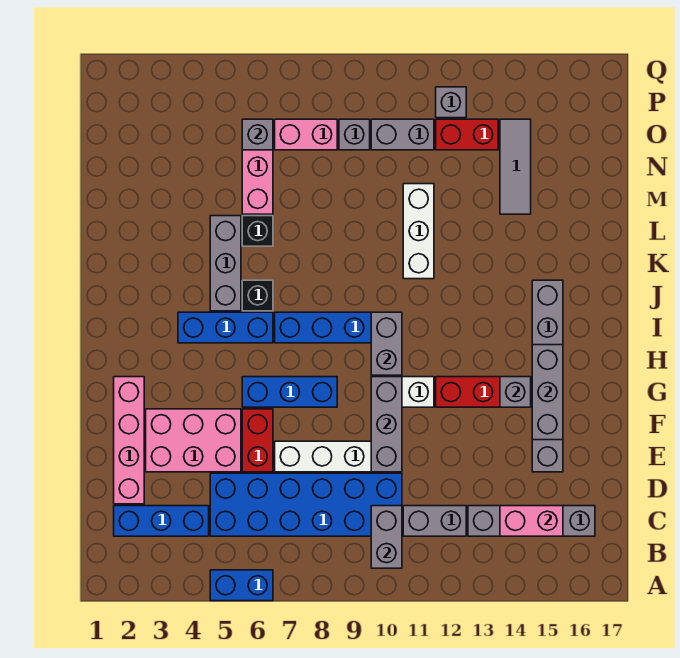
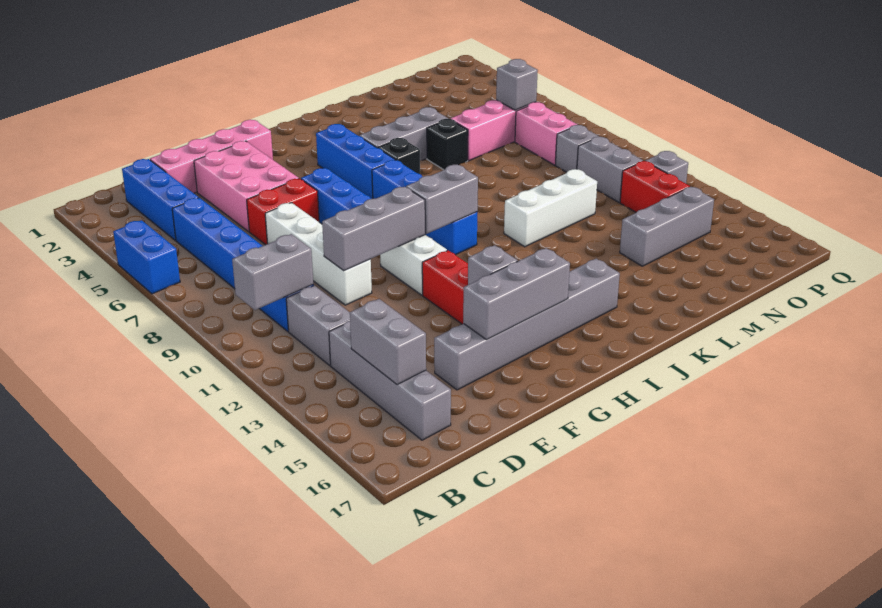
blue 2x6 brick [210,473,402,536] -> blue 1x6 brick [172,198,314,331]
pink 1x2 brick [500,506,563,536] -> grey 1x2 brick [350,299,426,385]
grey 1x3 tile [500,119,531,214] -> grey 1x3 brick [620,187,714,266]

